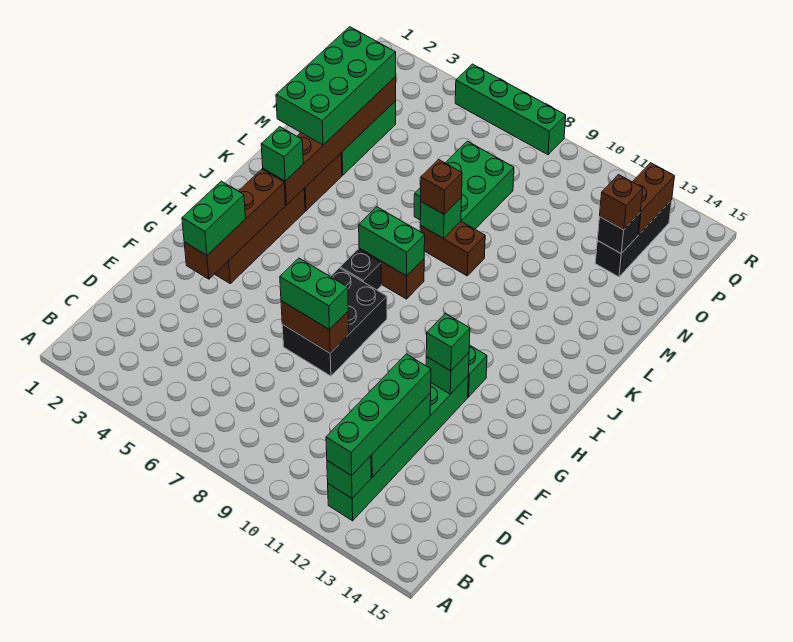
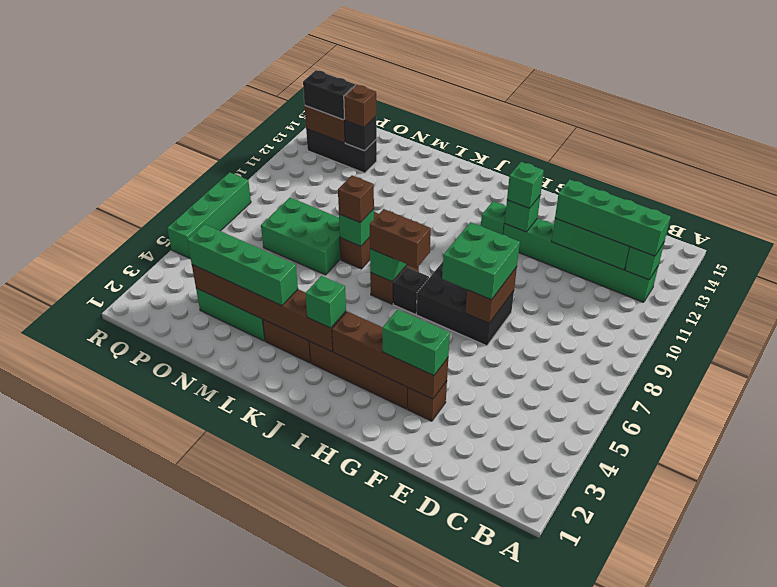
none -> brown 1x1 brick [408,381,447,421]
green 1x2 brick [280,258,348,330] -> green 2x2 brick [442,222,520,300]
none -> brown 1x2 brick [370,209,431,268]
green 2x4 brick [276,27,396,145] -> green 1x4 brick [187,224,298,306]
none -> black 1x2 brick [303,70,355,120]

